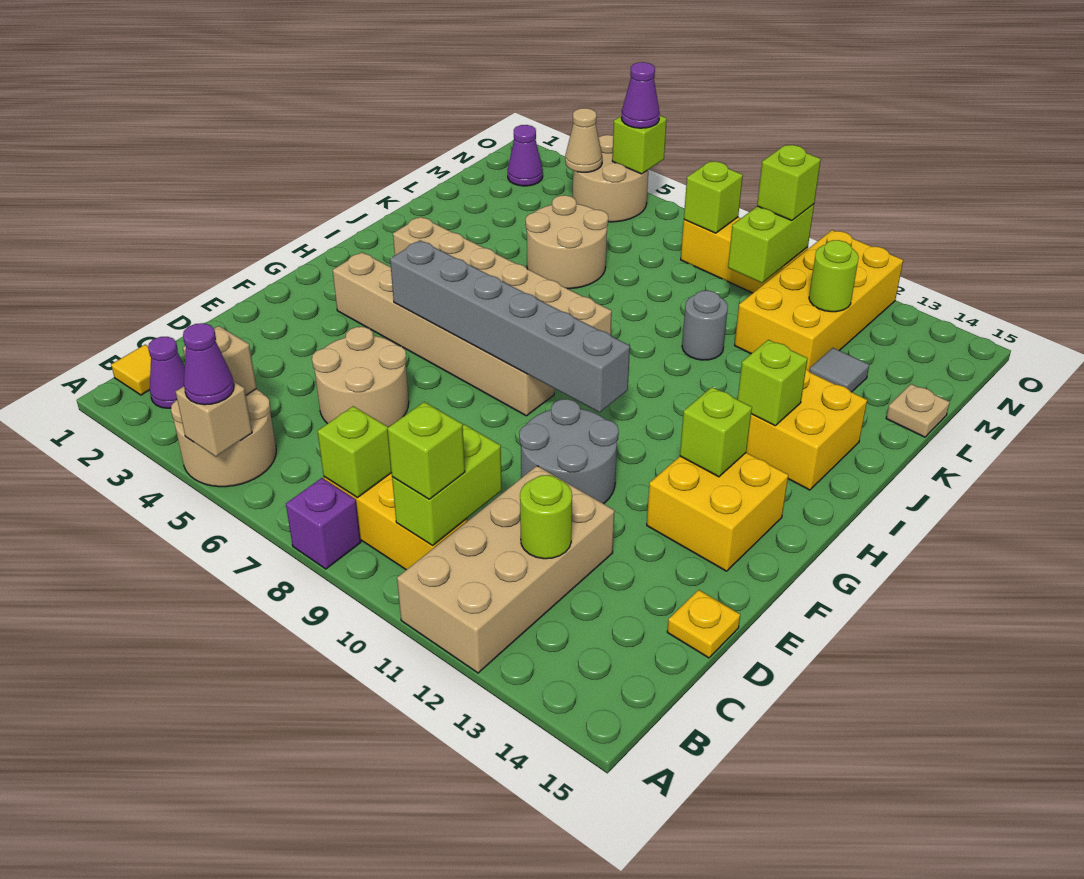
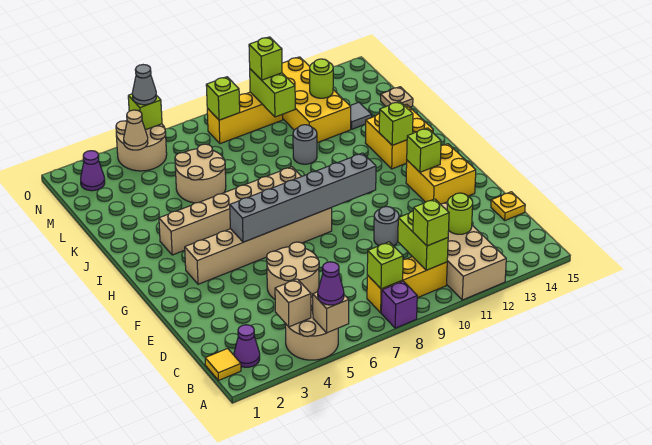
grey 2x2 round brick [519,399,619,504] -> grey 1x1 round brick [374,207,399,246]
purple 1x1 cone [621,62,660,128] -> grey 1x1 cone [132,65,156,105]

